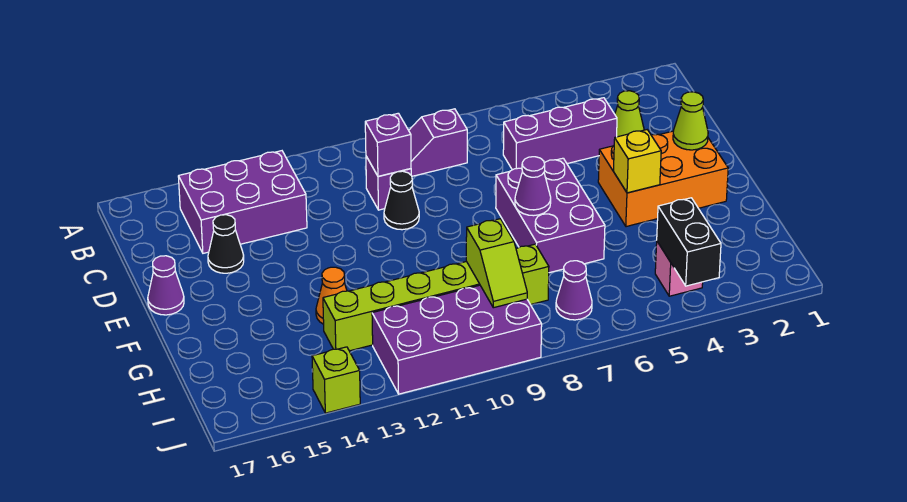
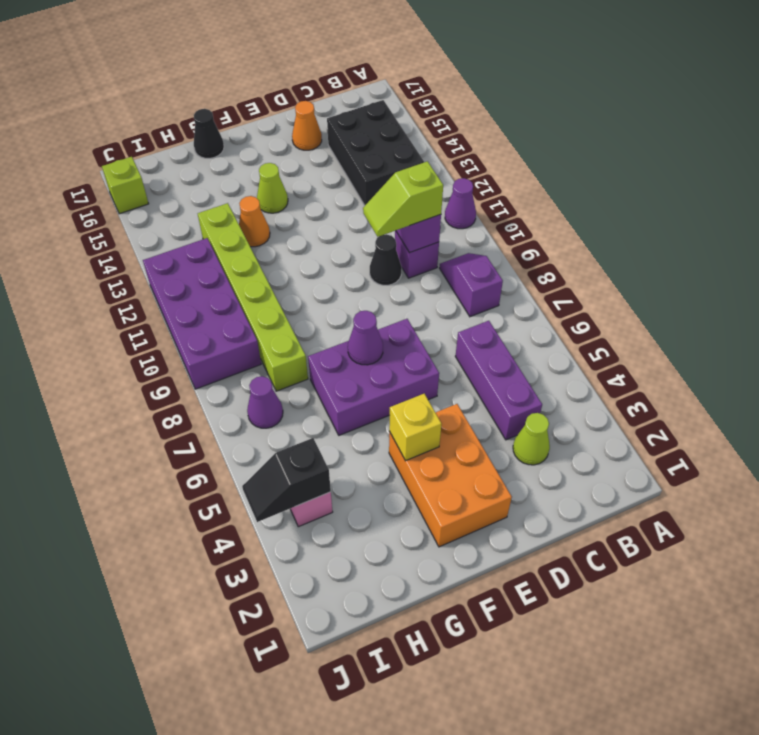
purple 2x3 brick [178,151,307,253] -> black 2x3 brick [327,100,424,205]
black 1x1 cone [208,215,244,273] -> black 1x1 cone moved to [194,109,224,158]
none -> orange 1x1 cone [292,101,322,150]
lime 1x1 cone [673,92,708,150] -> lime 1x1 cone moved to [257,163,288,213]
purple 1x1 cone [148,256,184,315] -> purple 1x1 cone moved to [445,178,476,229]
lime 1x2 slope [466,219,527,308] -> lime 1x2 slope moved to [363,161,443,237]
black 1x2 brick [657,198,721,286] -> black 1x2 slope [242,438,331,522]
lime 1x1 brick [312,347,360,413] -> lime 1x1 brick moved to [102,157,149,214]

